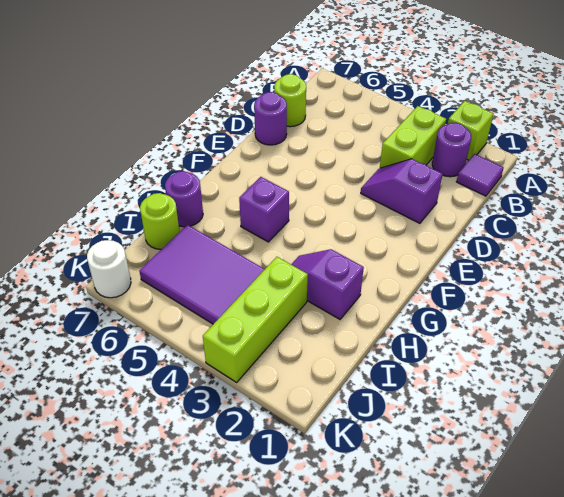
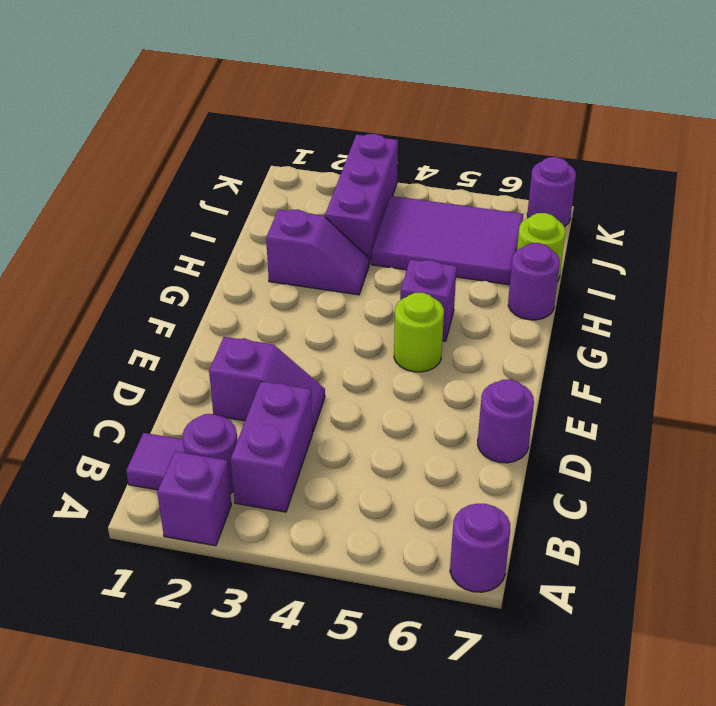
lime 1x1 brick [448,101,493,160] -> purple 1x1 brick [157,452,231,546]
none -> purple 1x1 round brick [450,504,510,592]
lime 1x2 brick [380,106,446,168] -> purple 1x2 brick [231,381,313,512]
lime 1x1 round brick [274,74,306,127] -> lime 1x1 round brick moved to [394,293,444,372]
lime 1x3 brick [203,257,308,382] -> purple 1x3 brick [325,134,398,264]
white 1x1 round brick [87,240,131,298] -> purple 1x1 round brick [527,157,576,227]

